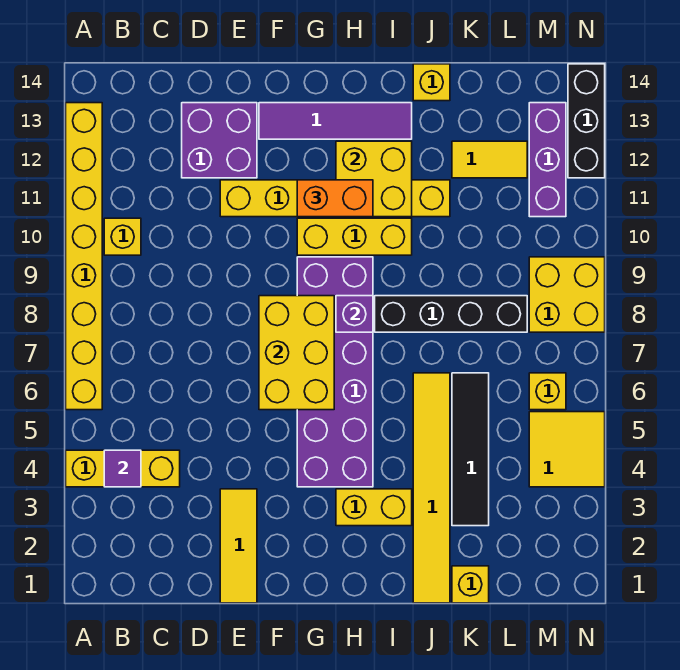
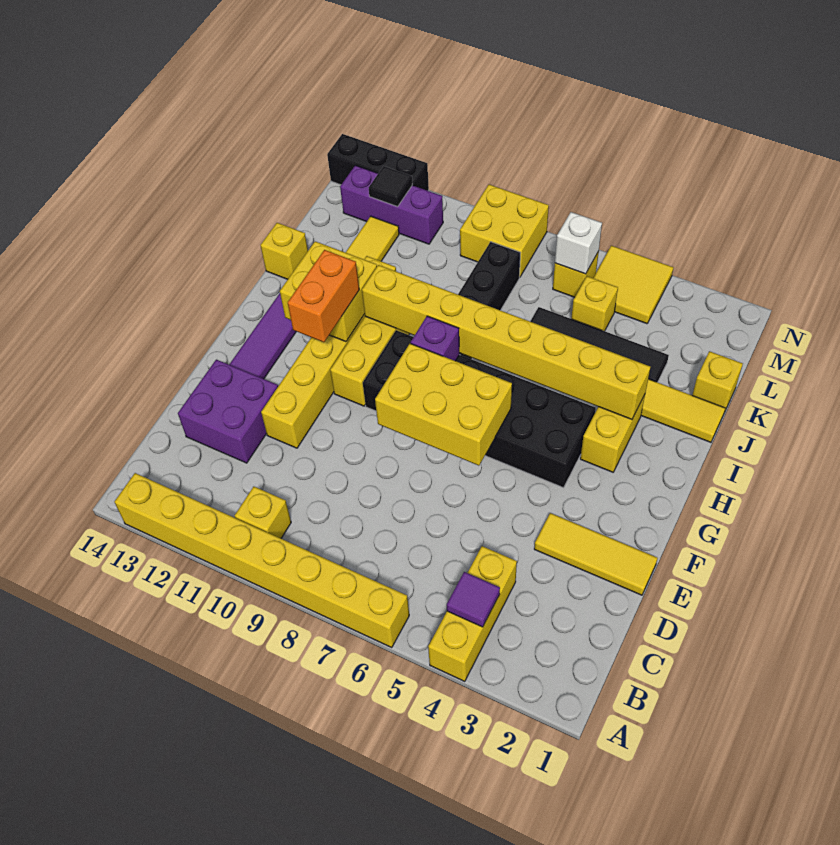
purple 2x6 brick [297,257,373,487] -> black 2x6 brick [363,330,596,488]
none -> yellow 1x8 brick [362,265,650,419]
none -> yellow 1x1 brick [571,276,618,331]
none -> white 1x1 brick [555,212,602,274]
none -> black 1x1 tile [369,166,412,207]

